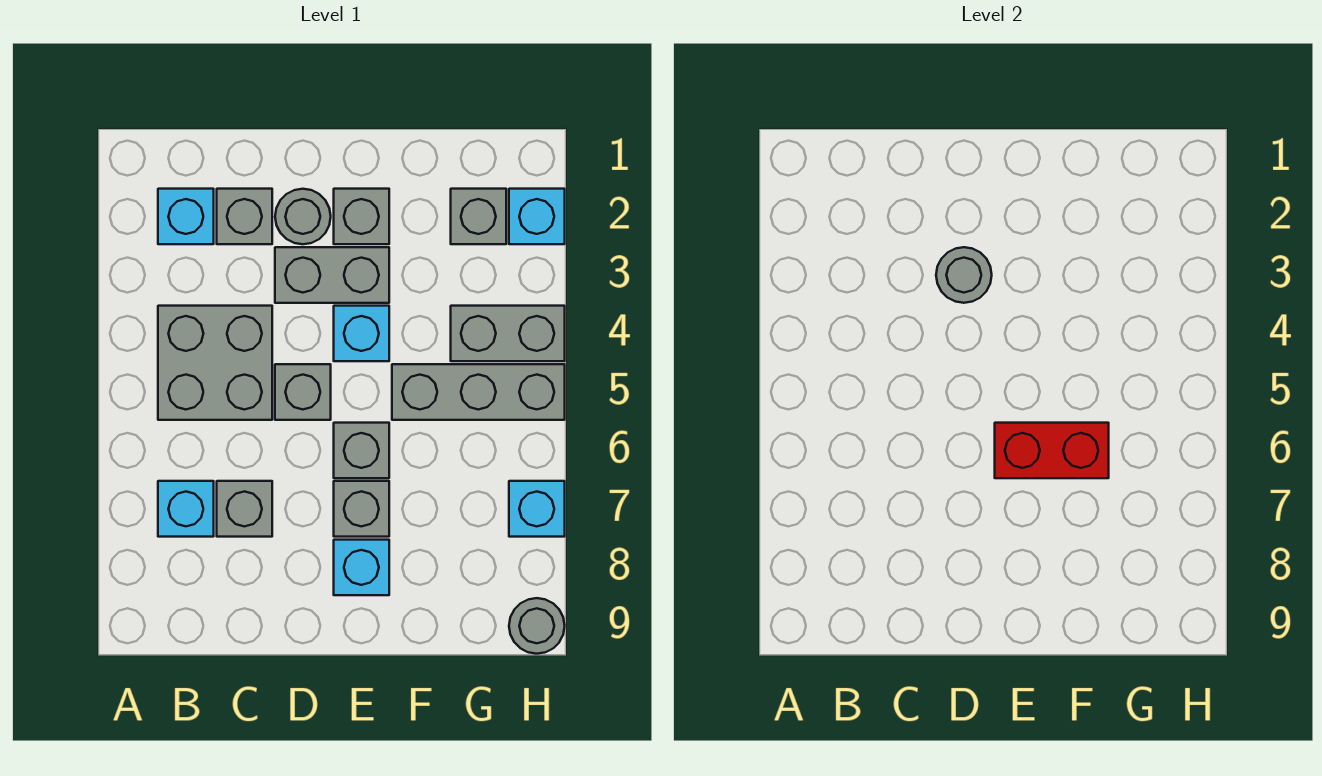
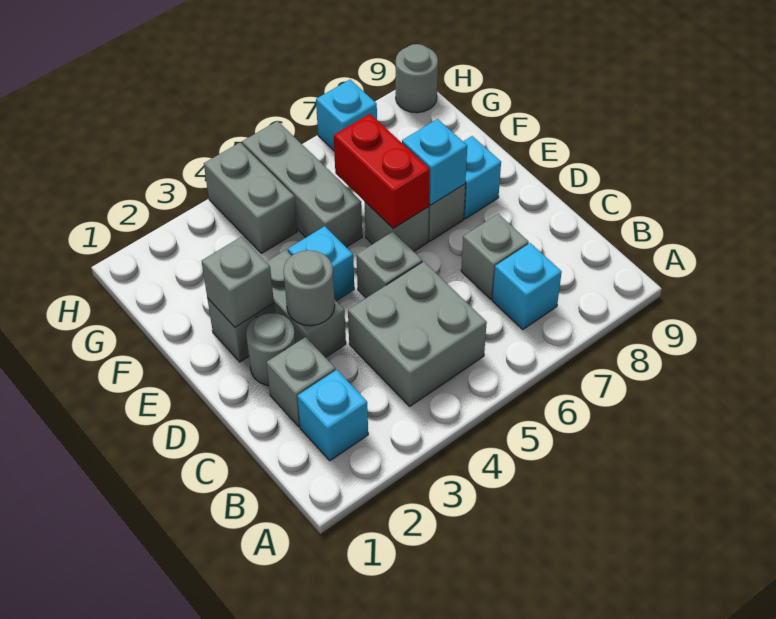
grey 1x1 brick [451,189,506,244] -> grey 1x1 brick moved to [202,237,274,327]
cyan 1x1 brick [509,189,565,244] -> cyan 1x1 brick moved to [402,119,467,205]

